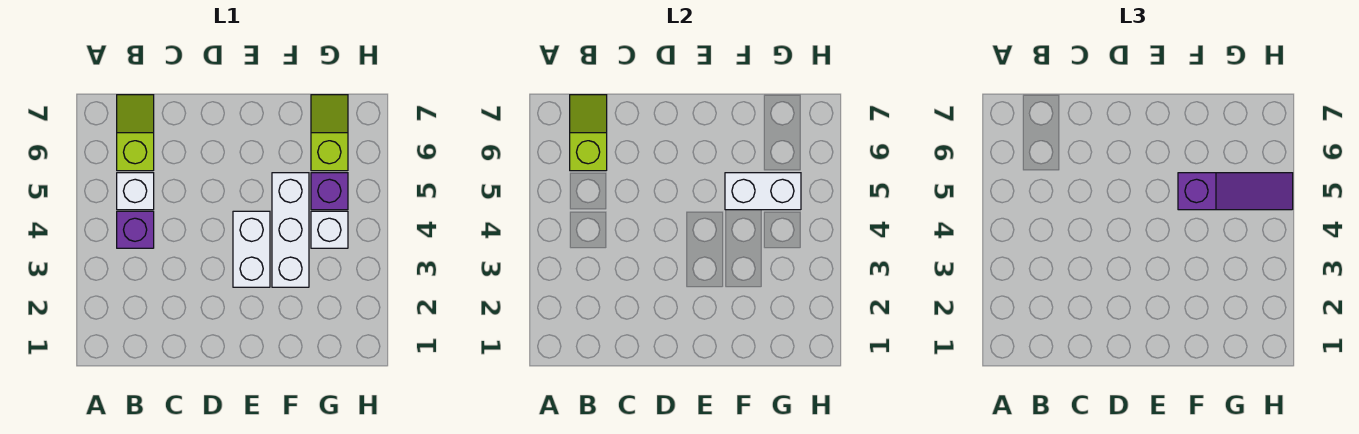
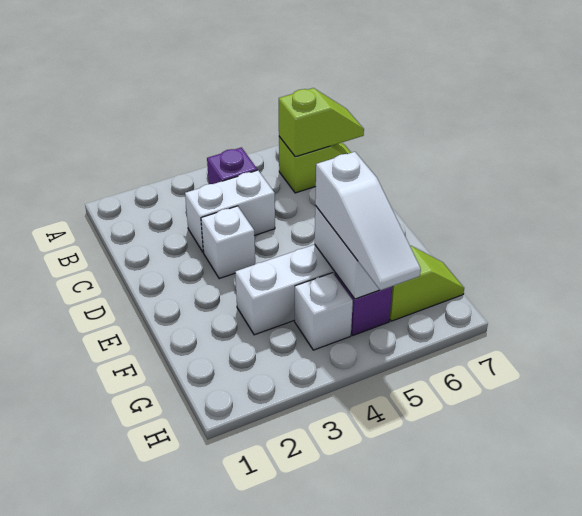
white 1x1 brick [117,173,154,210] -> white 1x1 brick moved to [201,206,255,279]
white 1x2 brick [233,211,270,287] -> white 1x2 brick moved to [185,170,275,252]
purple 1x3 slope [1178,173,1293,210] -> white 1x3 slope [315,152,421,290]

